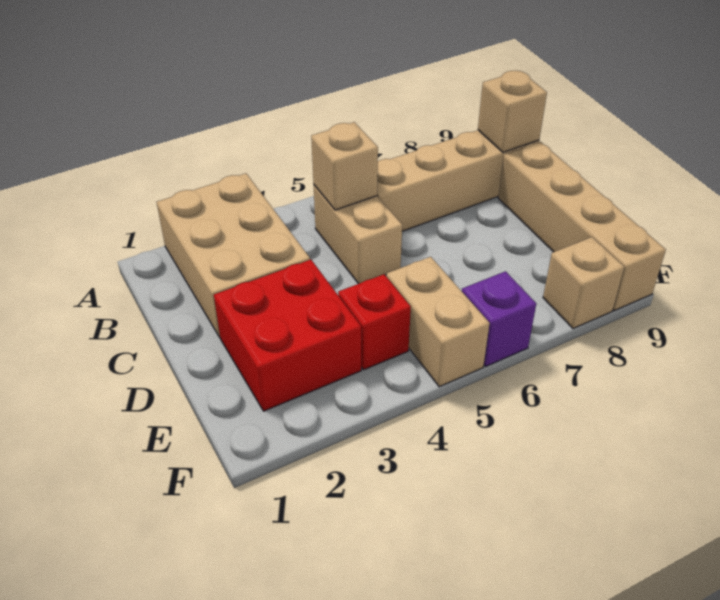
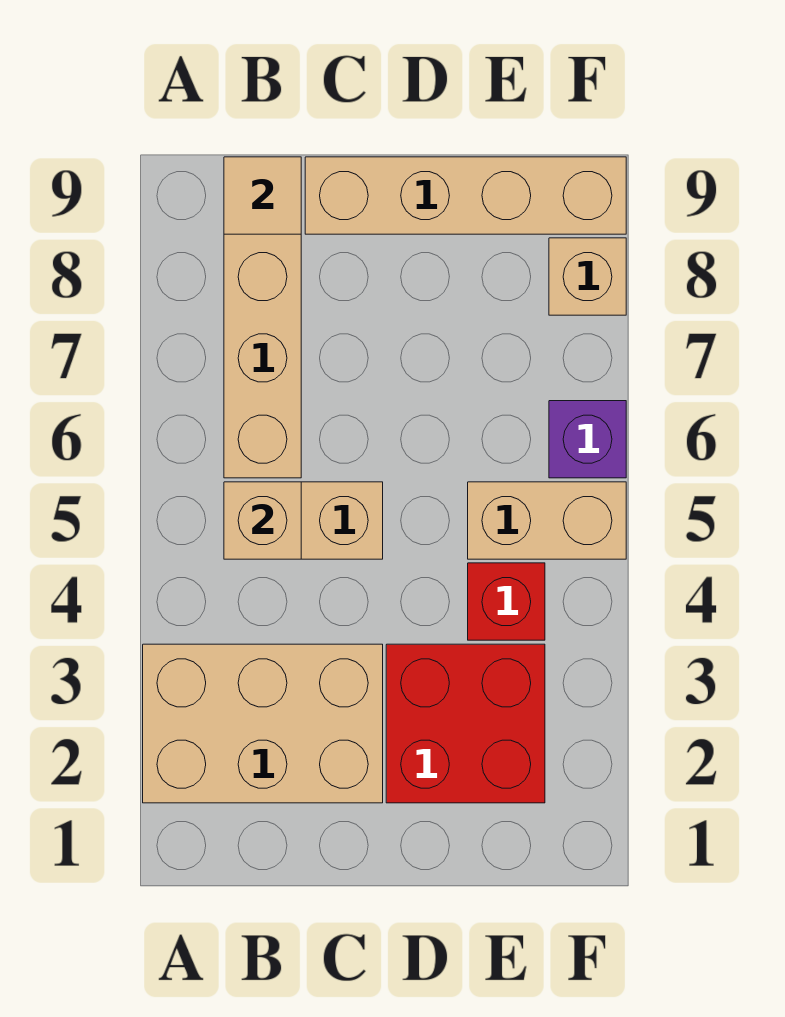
tan 1x1 brick [478,71,547,152] -> tan 1x1 tile [224,157,301,234]

